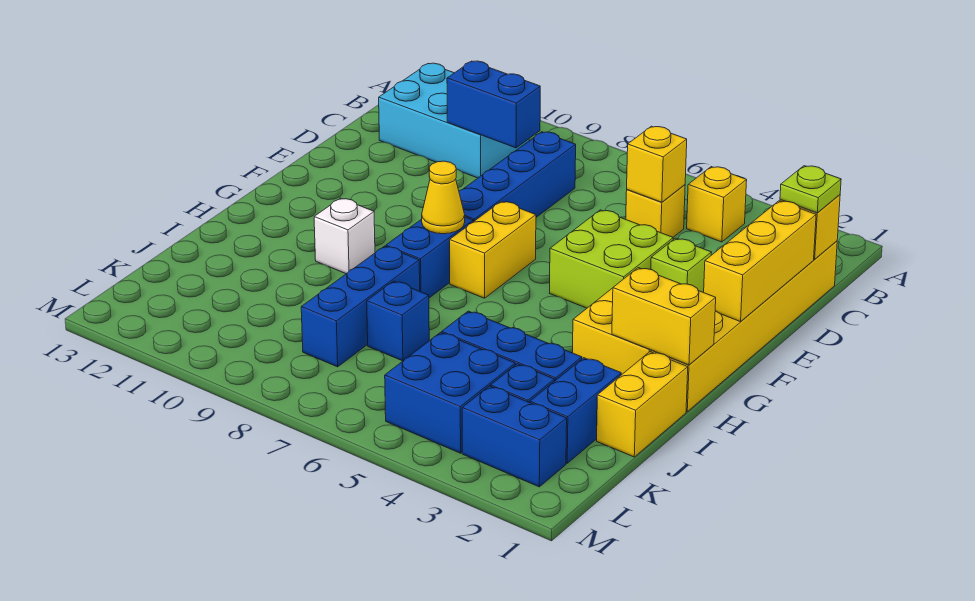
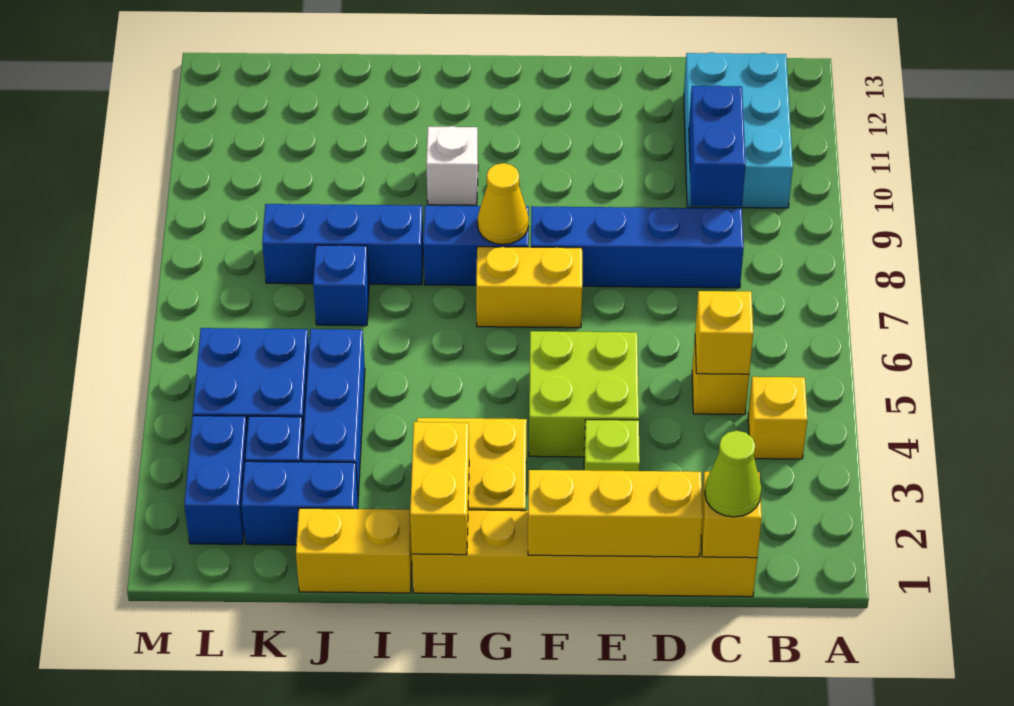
lime 1x1 plate [780,166,841,213] -> lime 1x1 cone [705,431,761,517]

